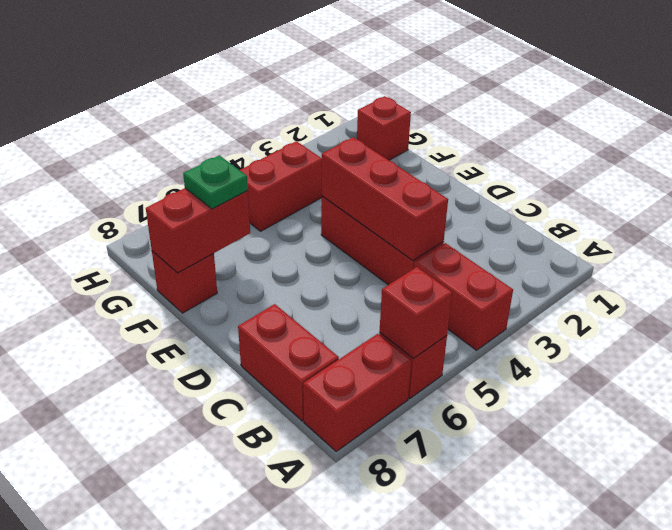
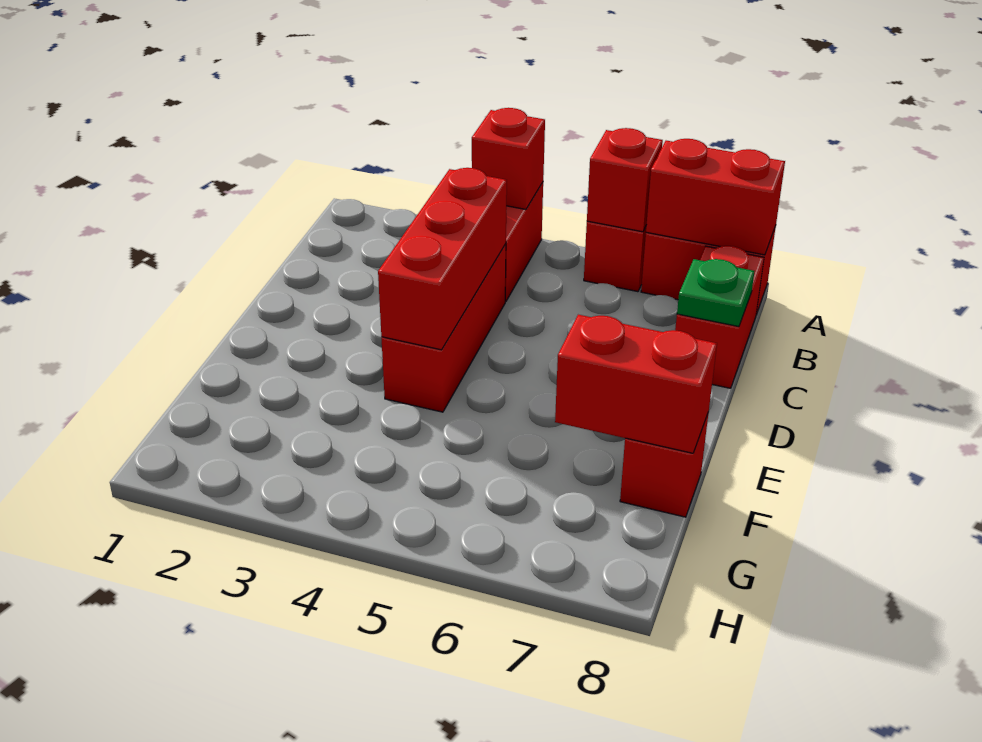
green 1x1 plate [183,155,248,209] -> green 1x1 plate moved to [677,259,754,327]
red 1x1 brick [357,96,411,160] -> red 1x1 brick moved to [472,108,545,209]
red 1x2 brick [240,141,322,231] -> red 1x2 brick moved to [646,139,785,255]

